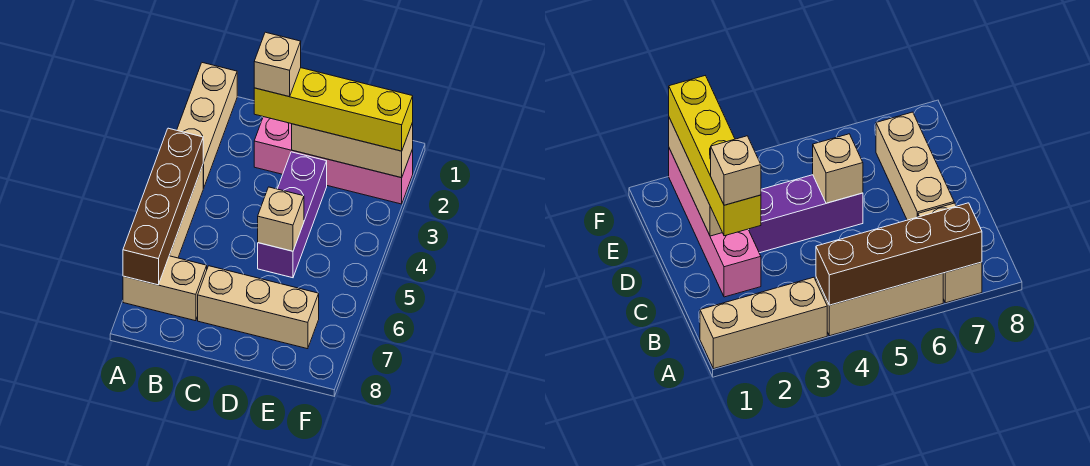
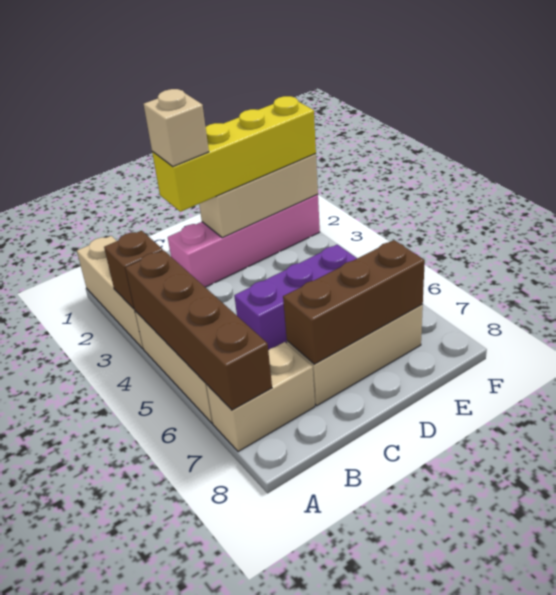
none -> brown 1x1 brick [104,231,163,309]
none -> brown 1x3 brick [283,240,425,364]
purple 1x3 brick [258,152,327,278] -> purple 1x3 brick turned to [234,245,357,350]
tan 1x1 brick [258,187,304,251] -> none

